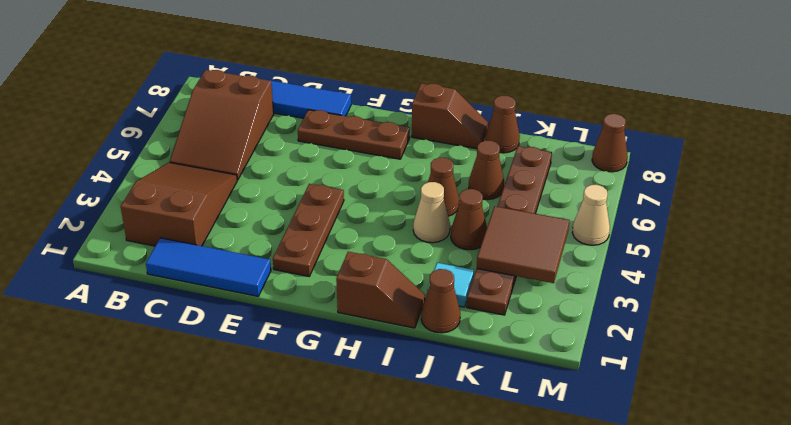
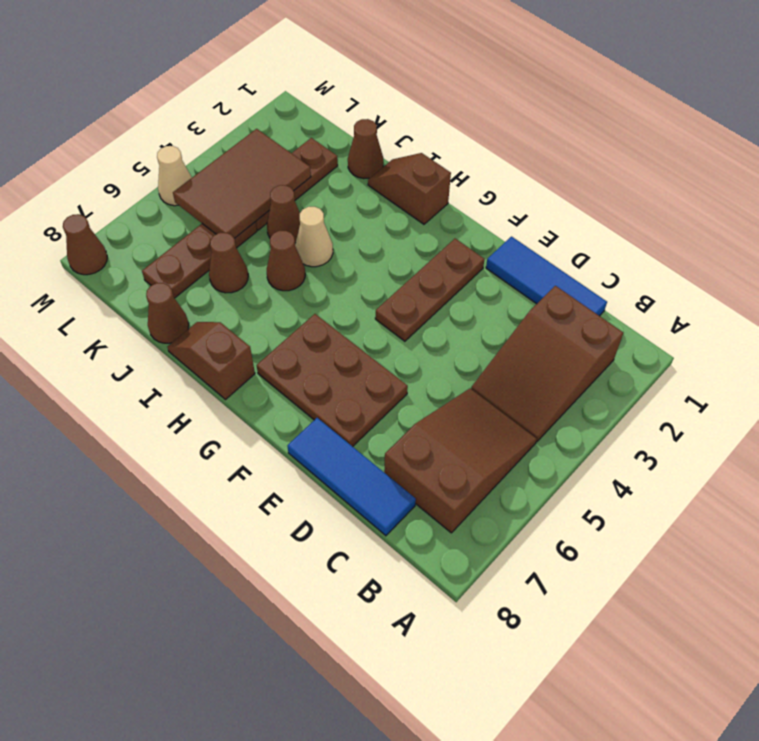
brown 1x3 plate [298,110,410,159] -> brown 2x3 plate [257,314,408,447]
cyan 1x1 tile [427,263,474,307] -> none
brown 2x2 tile [477,206,569,283] -> brown 2x3 tile [173,129,311,238]

